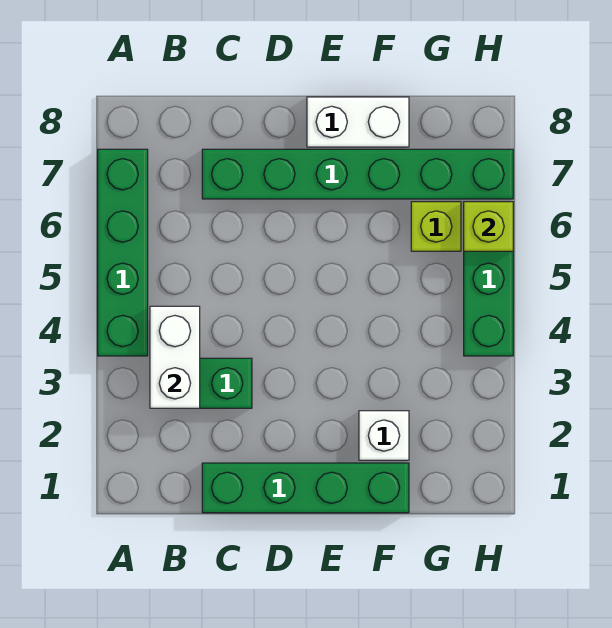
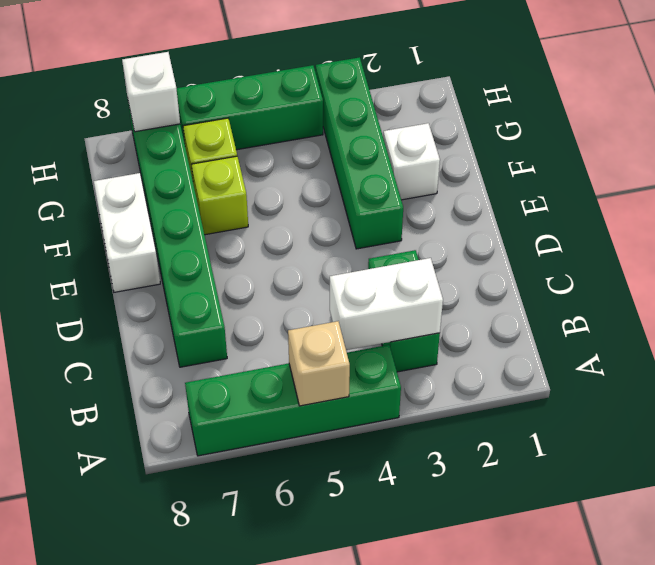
none -> tan 1x1 brick [288,321,350,406]
green 1x4 brick [202,463,409,513] -> green 1x4 brick moved to [316,57,403,249]
lime 1x1 brick [464,202,513,251] -> lime 1x1 brick moved to [191,156,248,235]
none -> white 1x1 brick [122,52,180,132]

